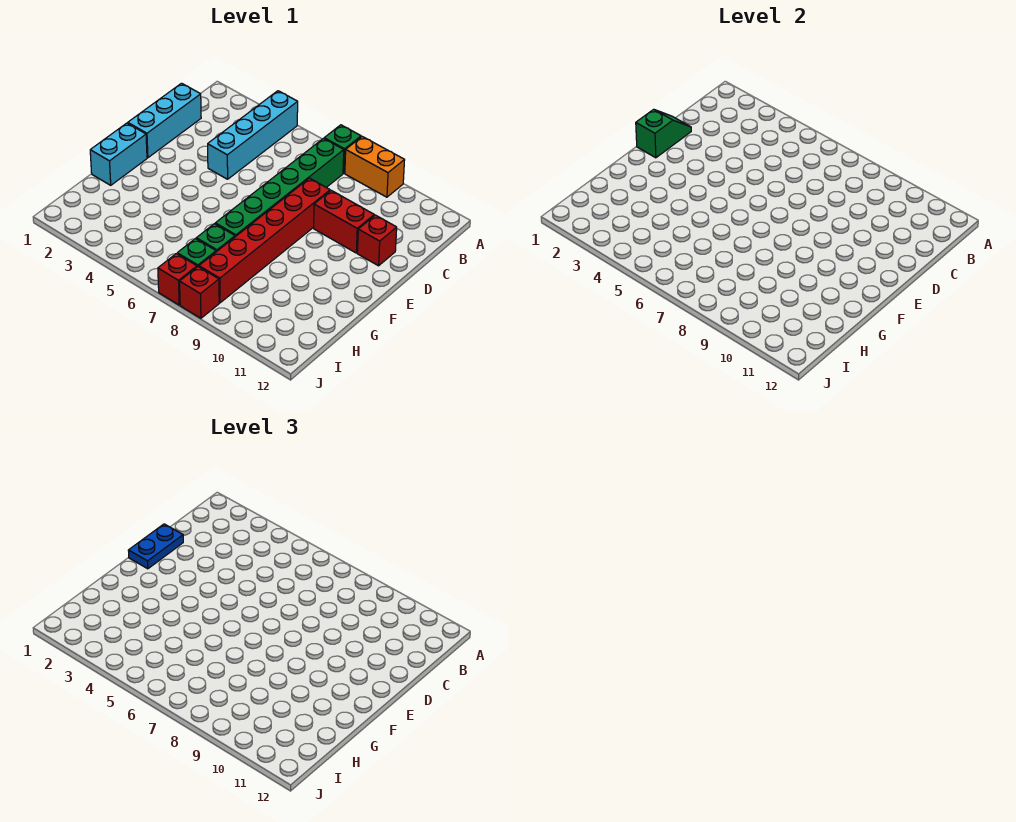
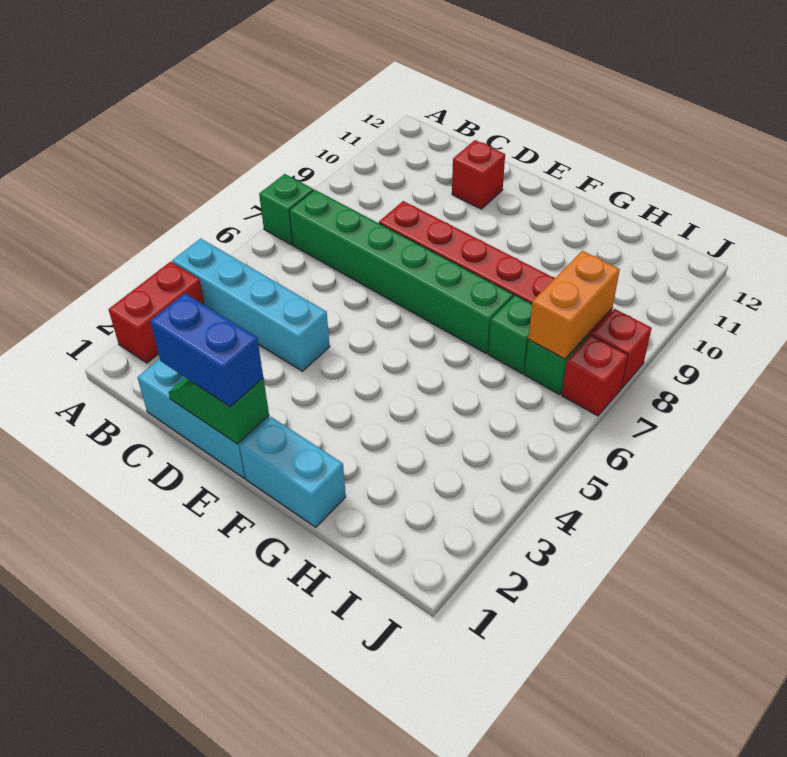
orange 1x2 brick [345,137,405,197] -> orange 1x2 brick moved to [528,251,620,359]
blue 1x2 plate [128,524,183,569] -> blue 1x2 brick [150,293,263,407]
red 1x2 brick [314,190,374,253] -> red 1x2 brick moved to [109,262,205,363]

